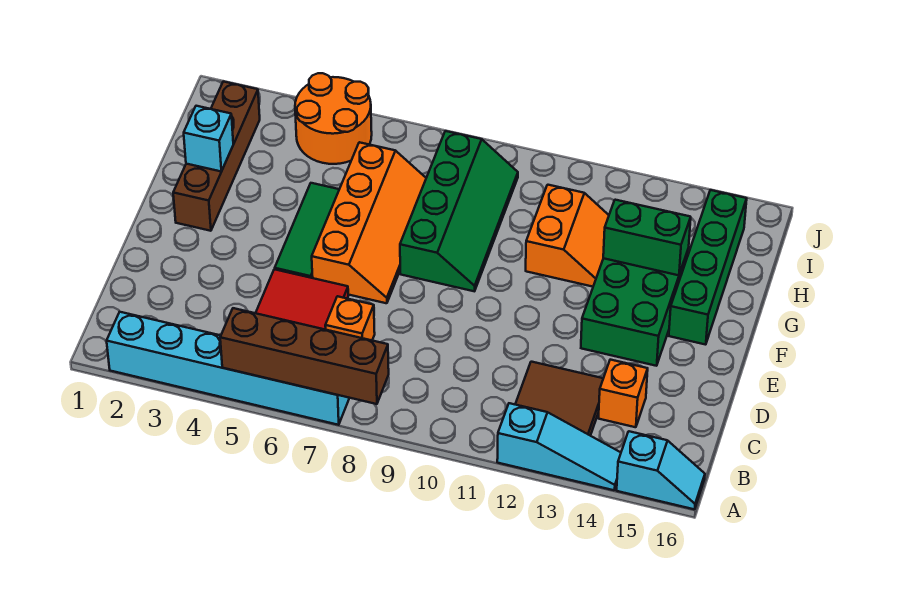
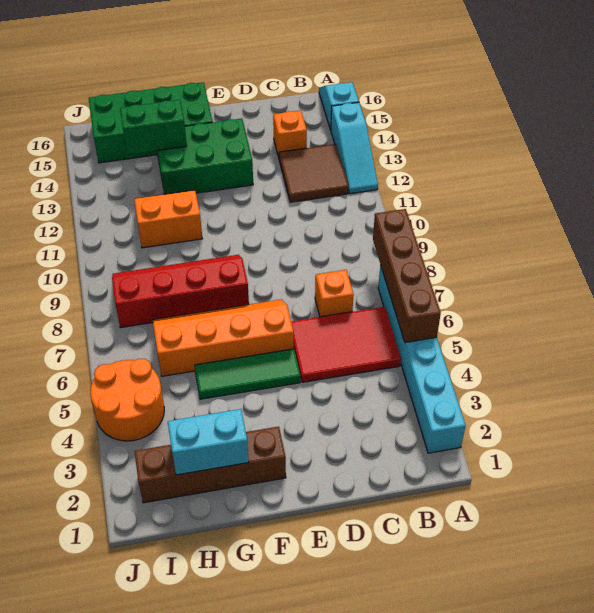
cyan 1x3 slope [497,403,621,490] -> cyan 1x3 slope turned to [331,102,378,194]
green 2x4 slope [400,131,518,291] -> red 2x4 slope [112,255,249,328]
green 1x4 brick [669,190,747,345] -> green 2x4 brick [89,82,213,163]
cyan 1x1 brick [184,106,233,171] -> cyan 1x2 brick [168,409,249,475]
green 1x2 brick [603,200,691,275] -> green 1x2 brick turned to [120,100,187,155]

